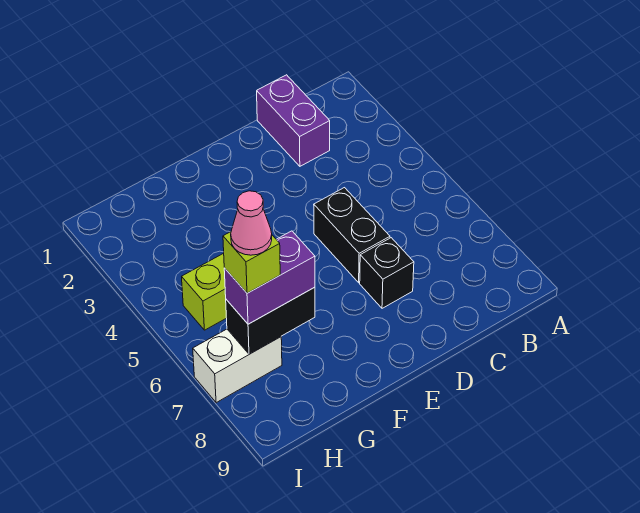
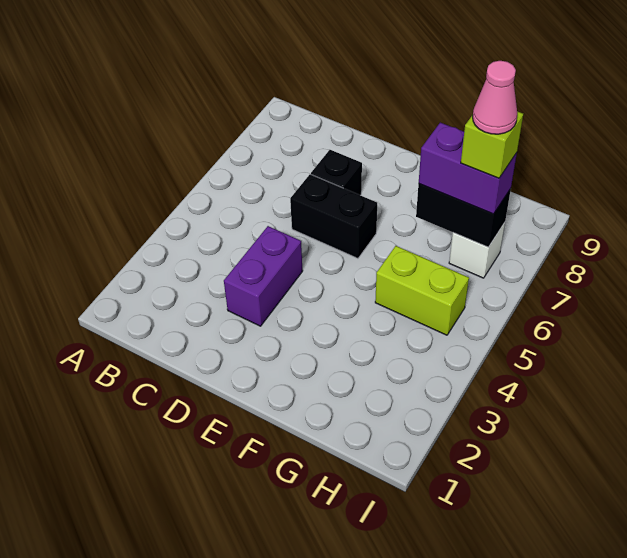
purple 1x2 brick [257,75,330,166] -> purple 1x2 brick moved to [224,226,302,326]
black 1x2 brick [314,188,390,283] -> black 1x2 brick turned to [290,174,377,258]
white 1x2 brick [193,329,282,403] -> white 1x1 brick [449,223,505,278]

